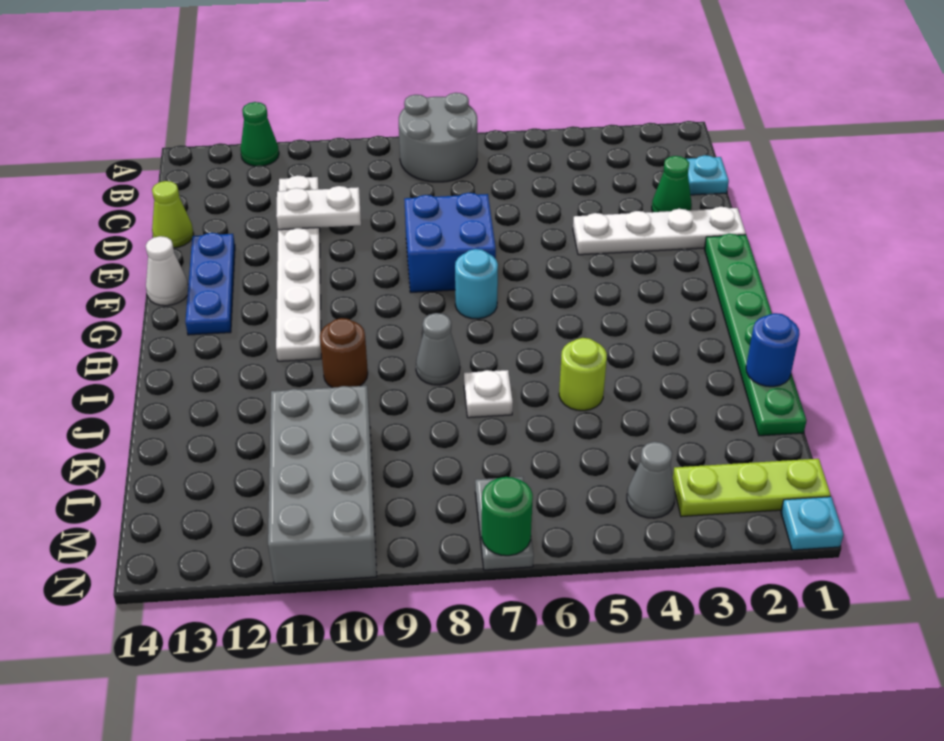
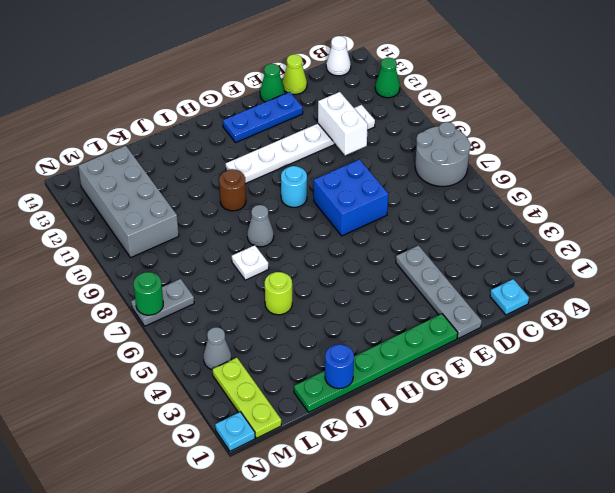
green 1x1 cone [652,156,692,212] -> green 1x1 cone moved to [260,64,285,102]
white 1x2 plate [276,186,361,230] -> white 1x2 brick [318,92,368,155]
white 1x4 plate [573,207,746,255] -> grey 1x4 plate [396,245,482,339]
white 1x1 cone [146,236,188,306] -> white 1x1 cone moved to [326,36,351,76]
cyan 1x1 round brick [455,249,498,319] -> cyan 1x1 round brick moved to [281,166,307,207]
grey 2x4 brick [268,386,377,584] -> grey 2x4 brick turned to [78,146,179,258]

